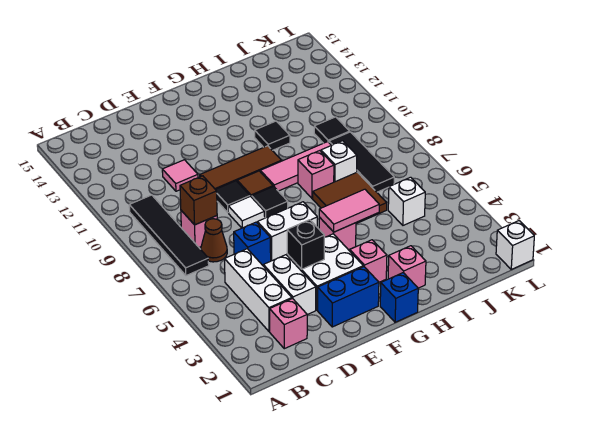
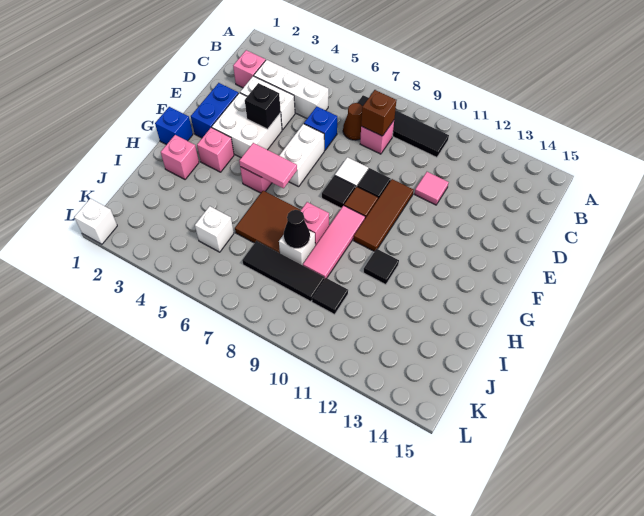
pink 1x2 tile [319,189,379,232] -> pink 1x2 tile turned to [239,143,297,188]
none -> black 1x1 cone [284,210,310,248]

